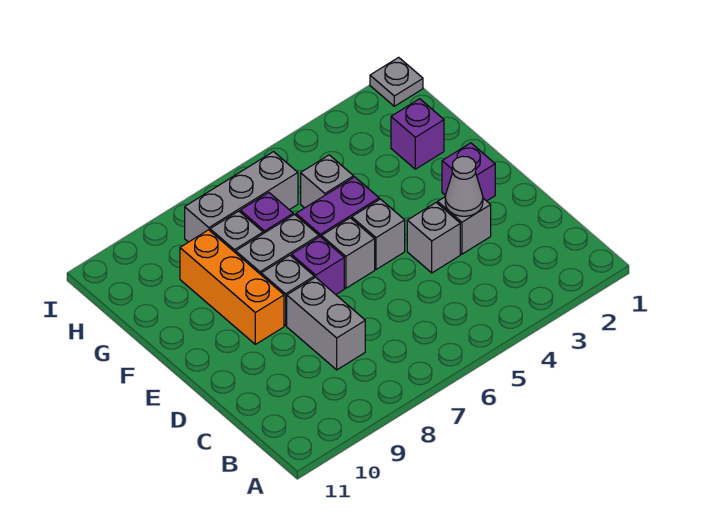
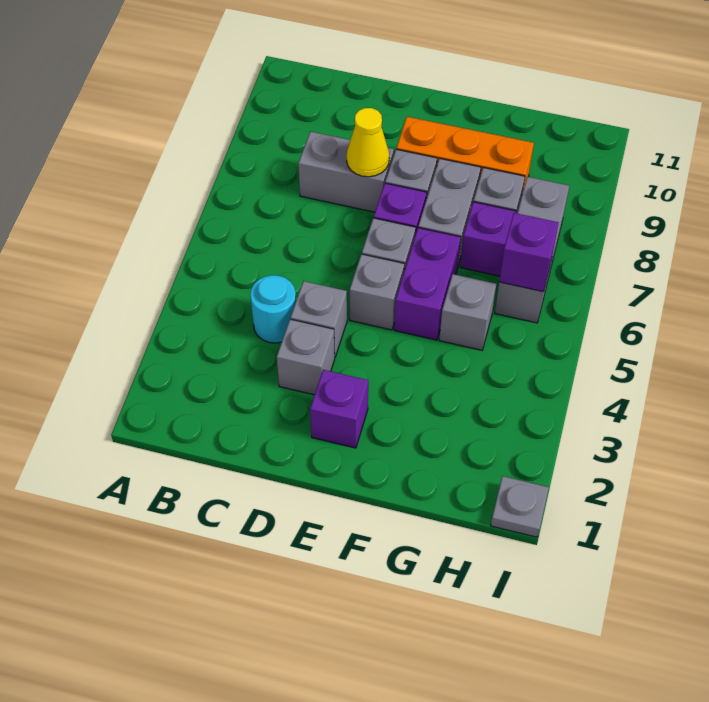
none -> cyan 1x1 round brick [250,275,296,343]
grey 1x1 cone [445,156,483,216] -> none
none -> yellow 1x1 cone [346,108,389,177]
purple 1x1 brick [391,99,444,169] -> purple 1x1 brick moved to [499,213,559,292]

